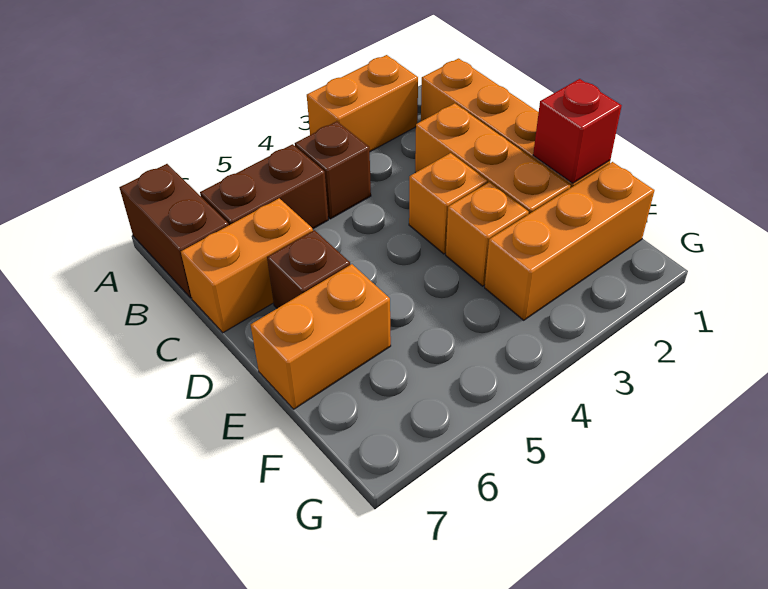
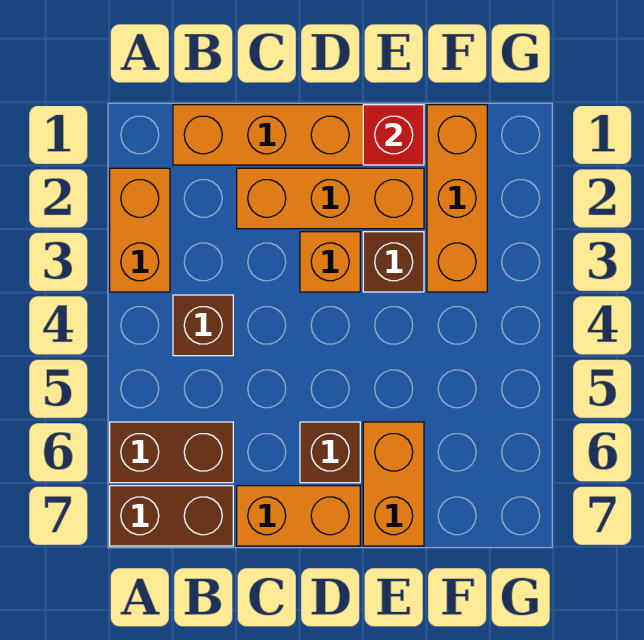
brown 1x2 brick [200,144,328,229] -> brown 1x2 brick turned to [110,422,233,483]
orange 1x2 brick [181,198,313,333] -> orange 1x2 brick turned to [237,486,360,546]
orange 1x1 brick [446,182,529,286] -> brown 1x1 brick [363,232,424,292]

